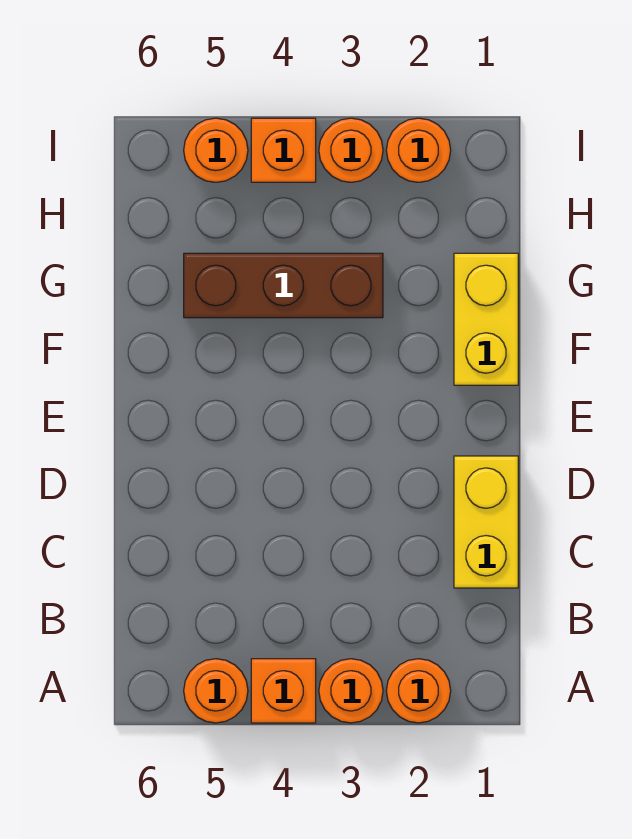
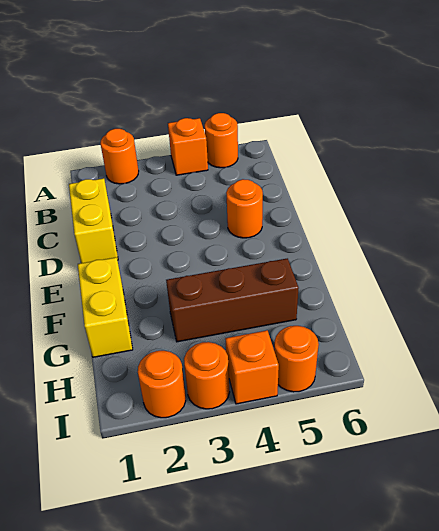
orange 1x1 round brick [319,659,383,723] -> orange 1x1 round brick moved to [226,179,263,238]

